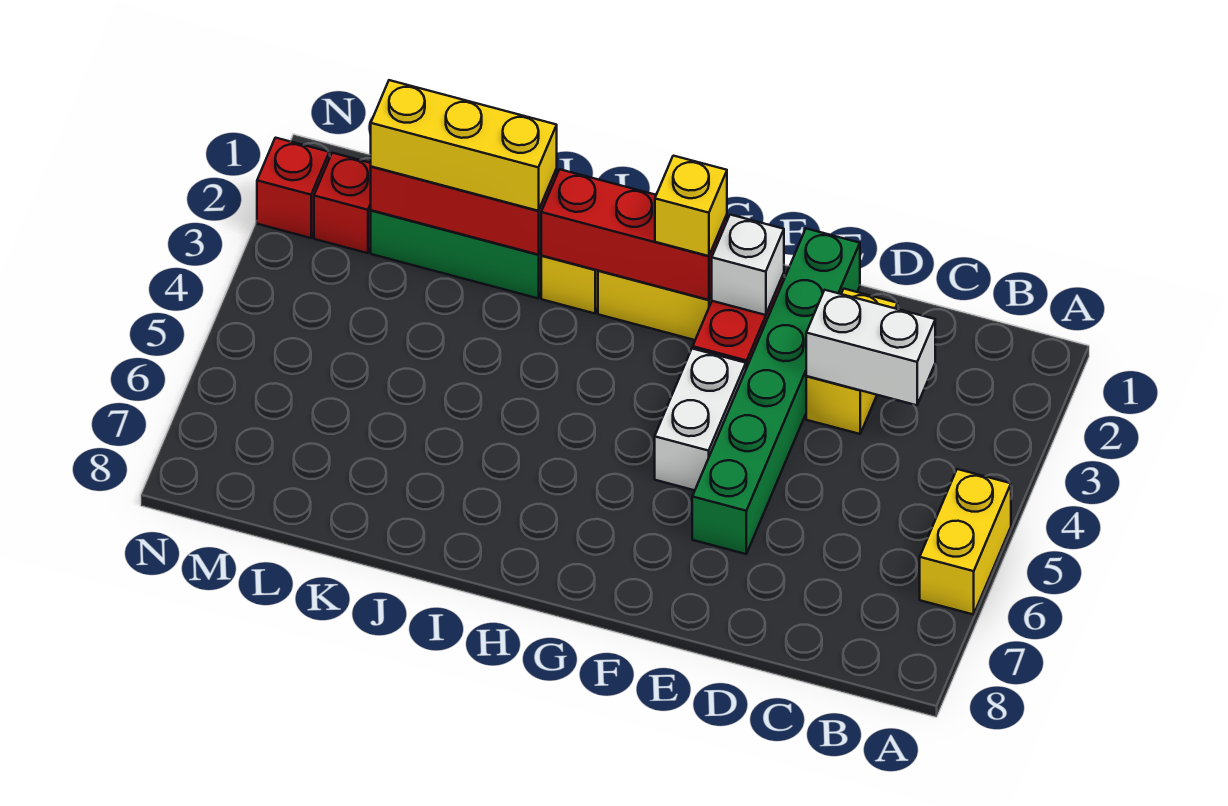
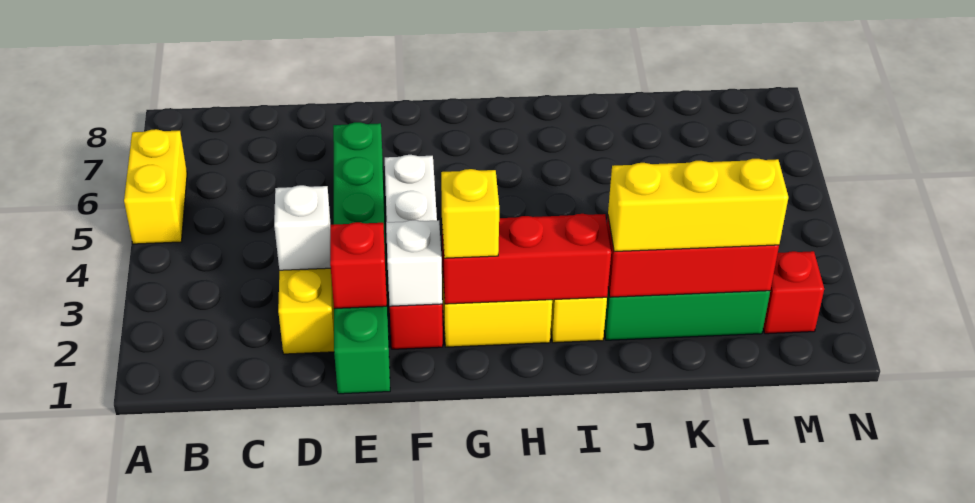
white 1x2 brick [806,290,935,405] -> white 1x1 brick [274,185,331,270]
red 1x1 brick [257,138,329,238] -> red 1x1 brick moved to [330,222,387,309]

